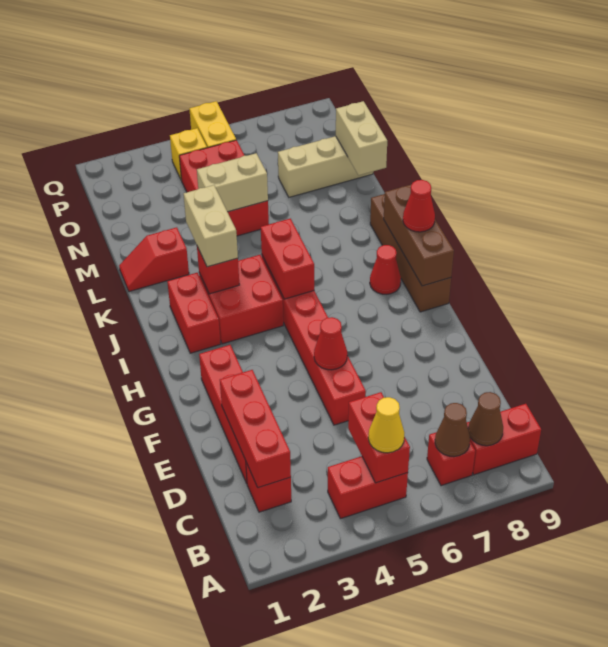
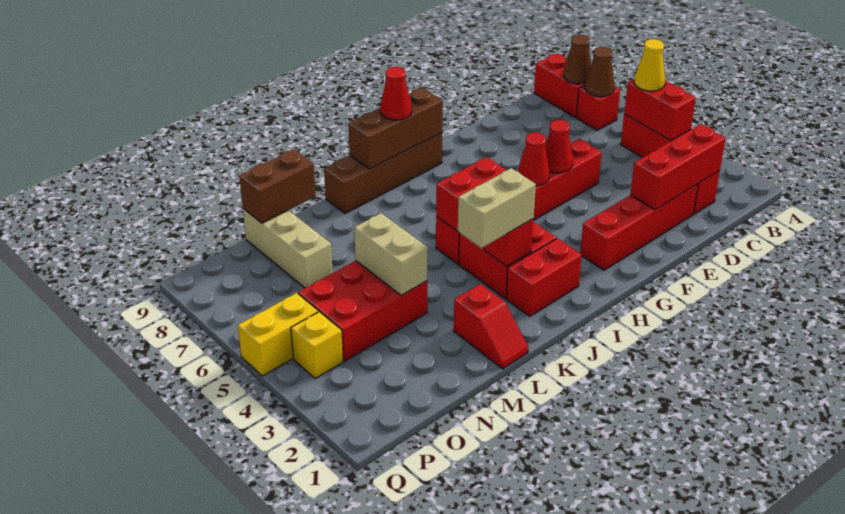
red 1x2 brick [348,392,410,483] -> red 1x2 brick turned to [624,79,696,140]
red 1x1 cone [370,245,401,294] -> red 1x1 cone moved to [518,133,550,186]
tan 1x2 brick [336,101,387,175] -> brown 1x2 brick [239,149,316,223]

